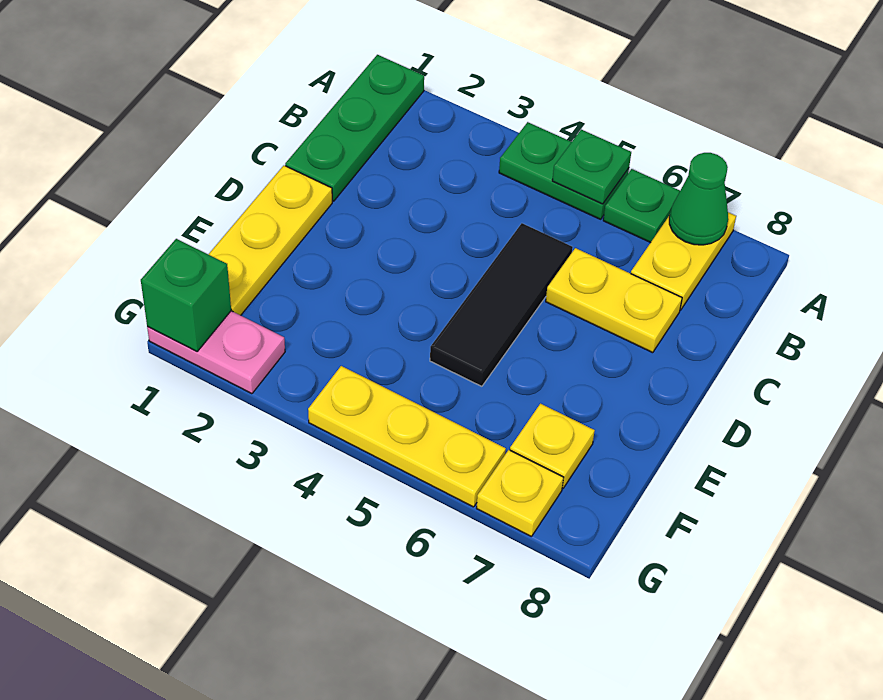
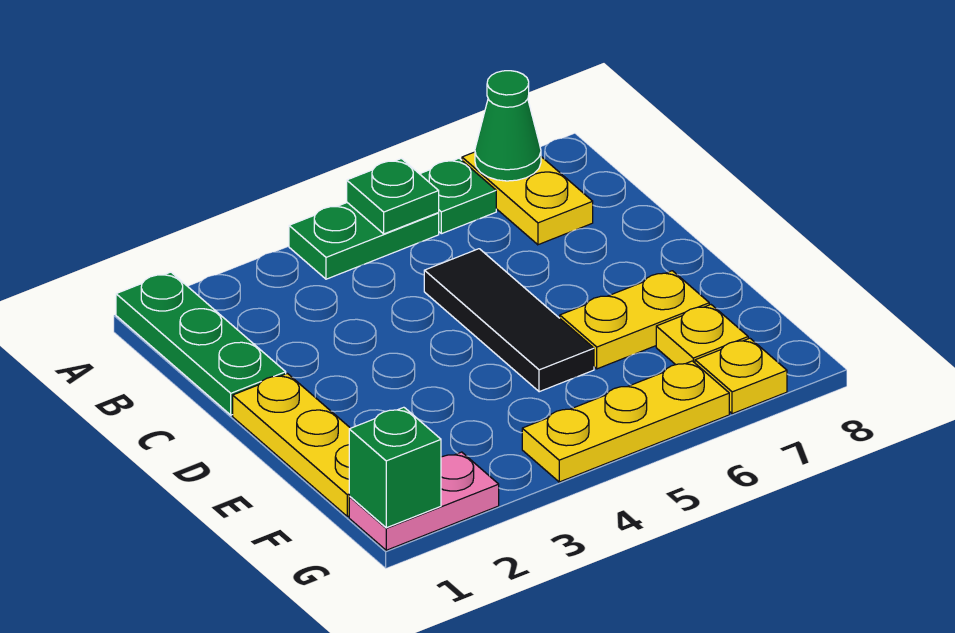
yellow 1x2 plate [546,248,682,353] -> yellow 1x2 plate moved to [560,271,709,369]

